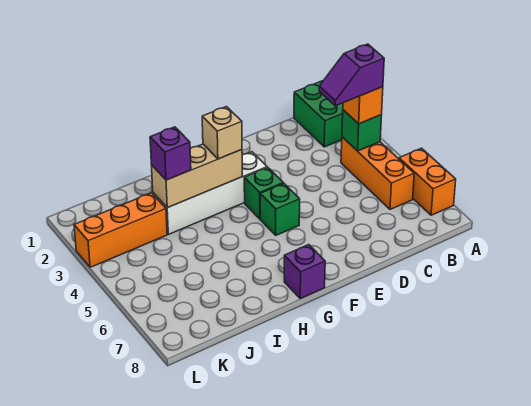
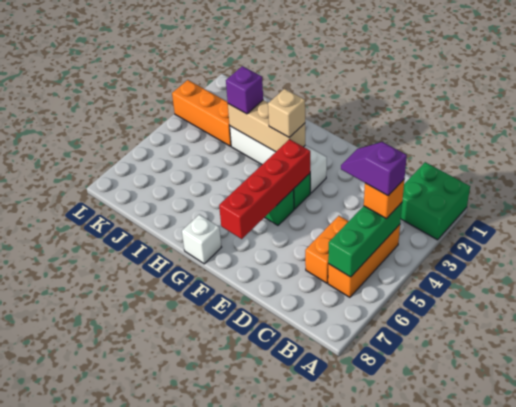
orange 1x2 brick [399,148,456,215] -> orange 1x2 brick moved to [305,216,349,283]
green 1x1 brick [342,110,382,151] -> green 1x3 brick [328,203,402,277]
none -> red 1x4 brick [219,139,310,239]
purple 1x1 brick [284,245,325,299] -> white 1x1 brick [182,215,222,264]

